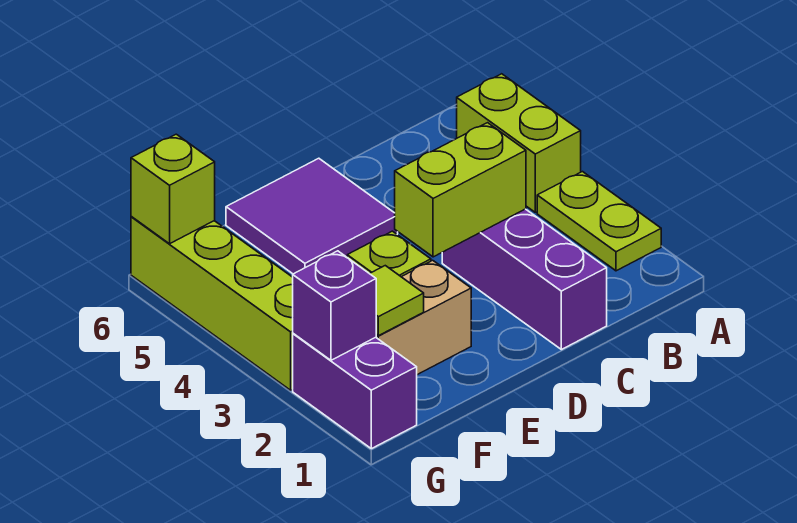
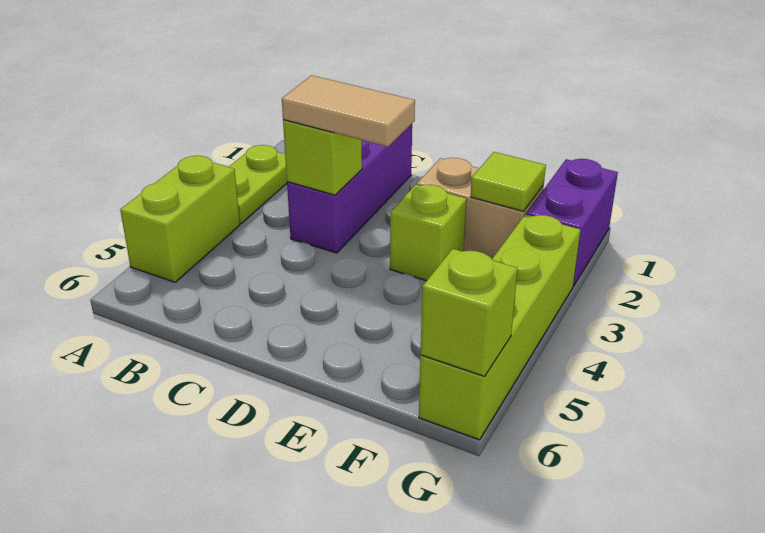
lime 1x2 brick [395,123,526,257] -> lime 1x1 brick [283,120,362,195]
none -> tan 1x2 tile [282,75,415,147]
purple 2x2 tile [226,158,398,274] -> none
purple 1x1 brick [293,251,376,360] -> none

